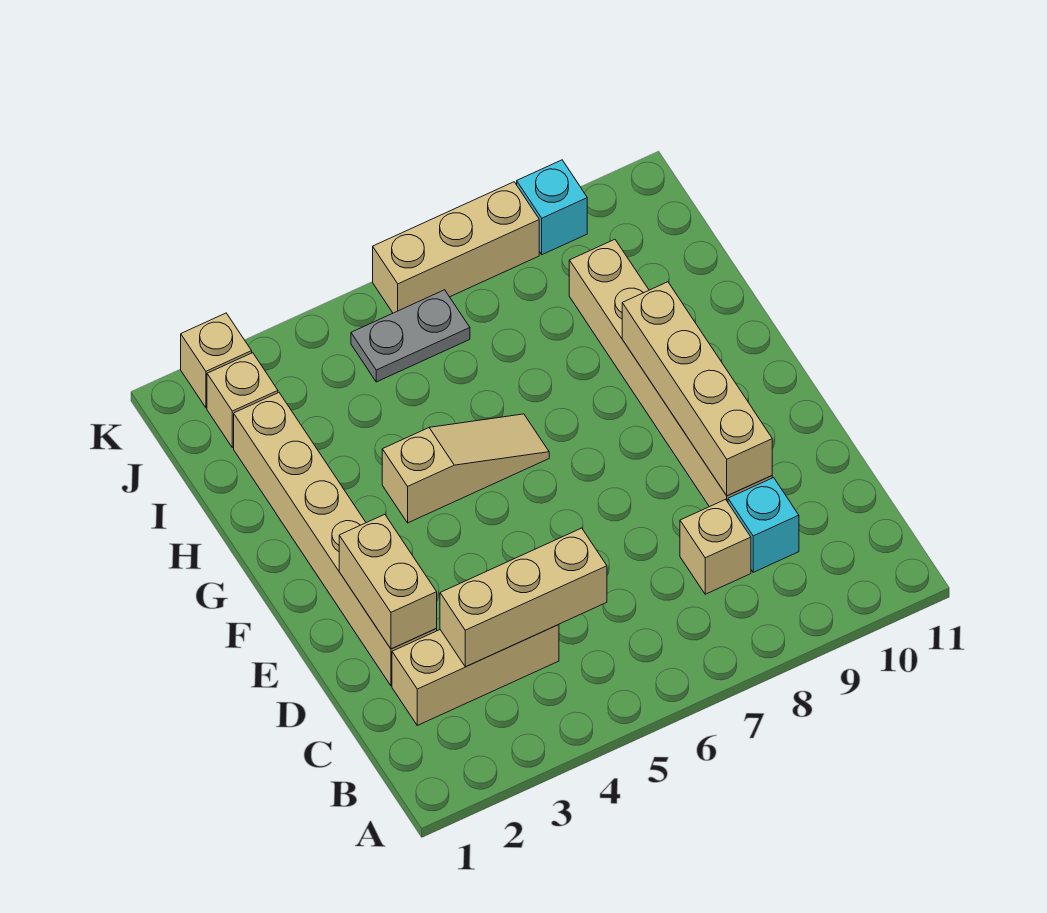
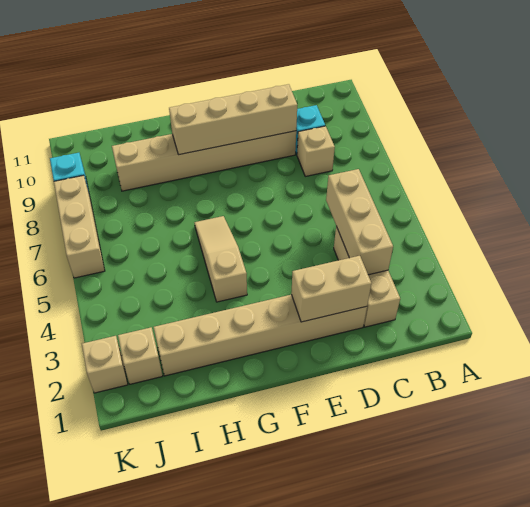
grey 1x2 plate [351,290,470,382] -> none

